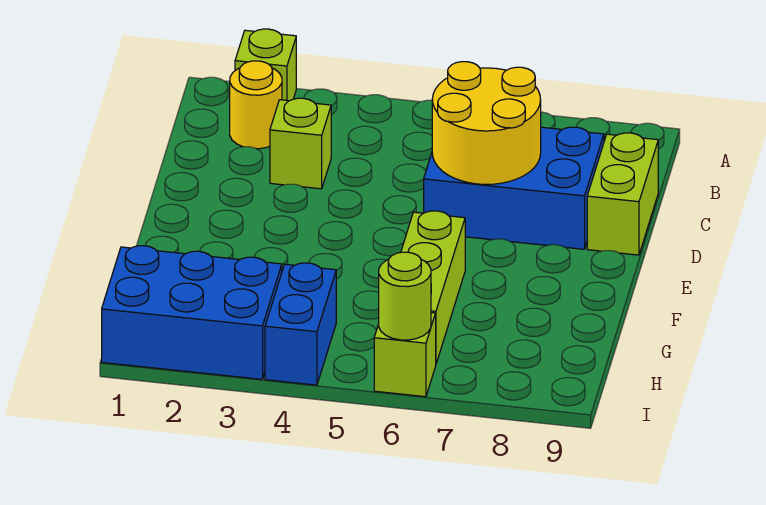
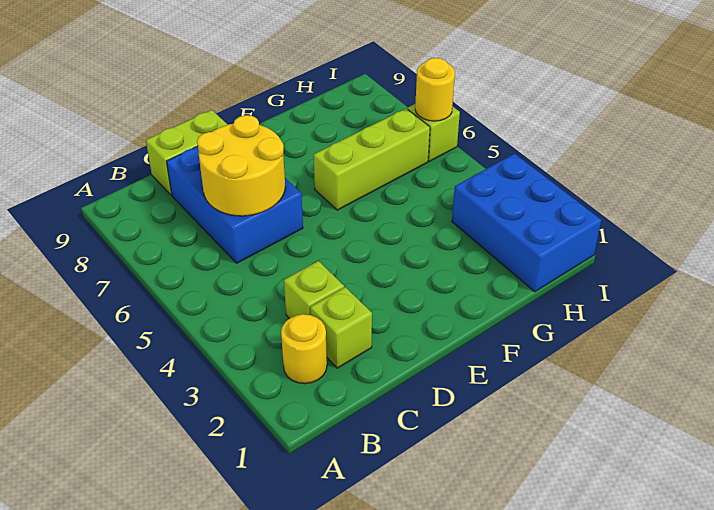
lime 1x1 brick [235,29,296,101] -> lime 1x1 brick moved to [310,287,372,368]
blue 1x2 brick [265,263,336,385] -> none
lime 1x1 round brick [379,252,431,340] -> yellow 1x1 round brick [415,58,455,121]

